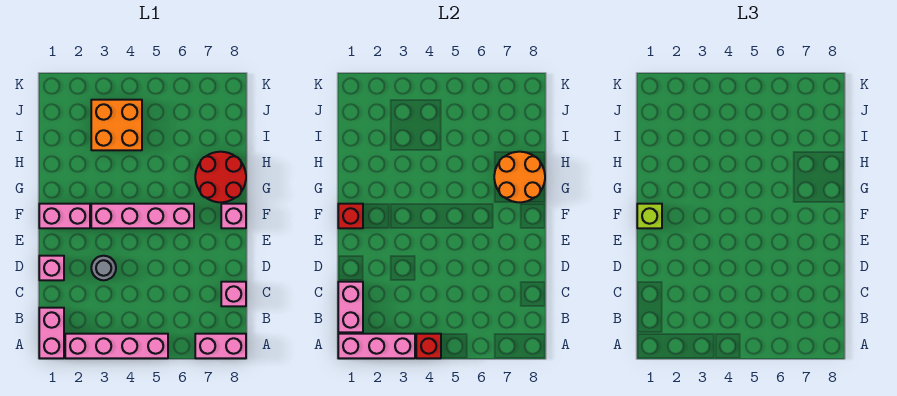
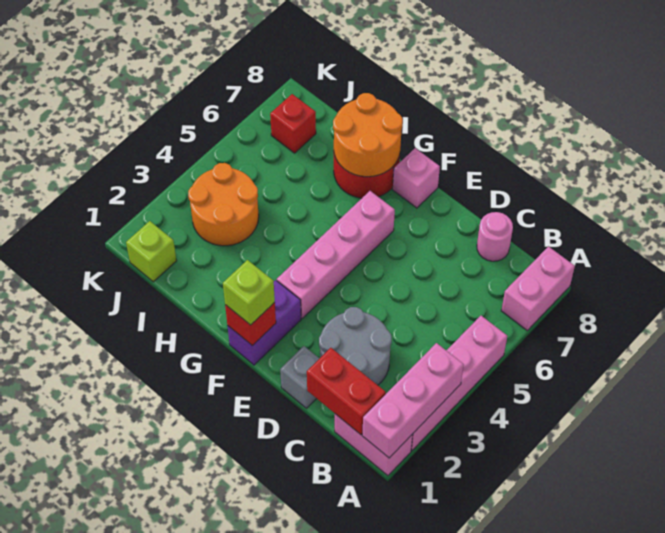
red 1x1 brick [416,334,441,358] -> red 1x1 brick moved to [270,94,316,153]
pink 1x2 brick [338,282,363,332] -> red 1x2 brick [307,348,386,435]
pink 1x1 brick [221,282,246,306] -> pink 1x1 round brick [477,212,513,261]
pink 1x1 brick [39,256,64,280] -> grey 1x1 brick [280,346,320,408]
grey 1x1 round brick [91,256,116,280] -> grey 2x2 round brick [319,307,392,385]
pink 1x2 brick [39,204,90,228] -> purple 1x2 brick [227,280,301,365]
orange 2x2 brick [91,100,142,150] -> orange 2x2 round brick [188,163,259,246]
none -> lime 1x1 brick [126,221,177,282]

